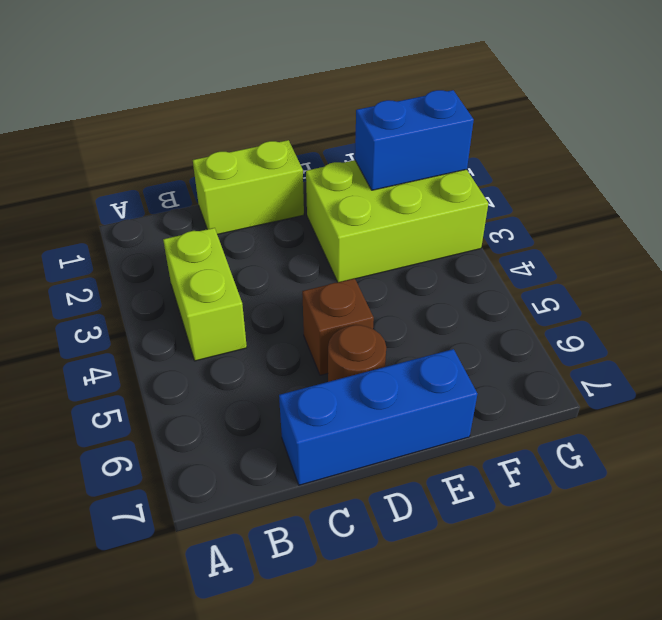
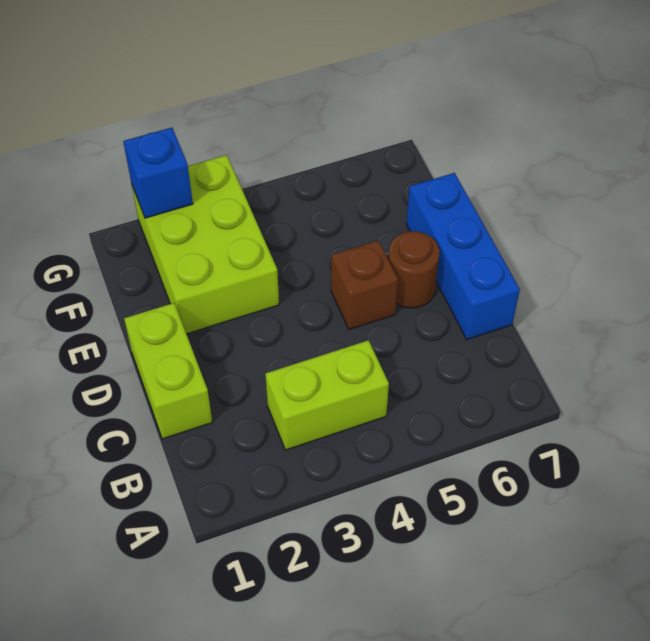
blue 1x2 brick [355,90,474,190] -> blue 1x1 brick [123,128,193,218]

